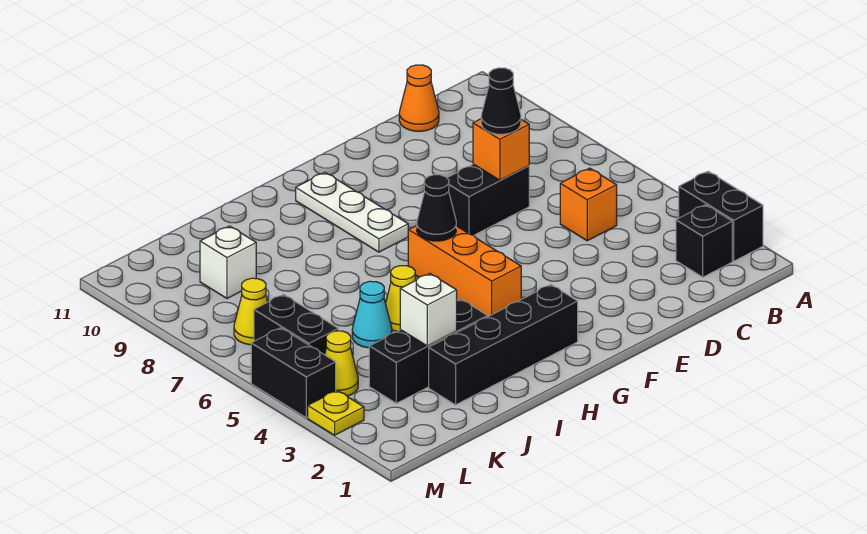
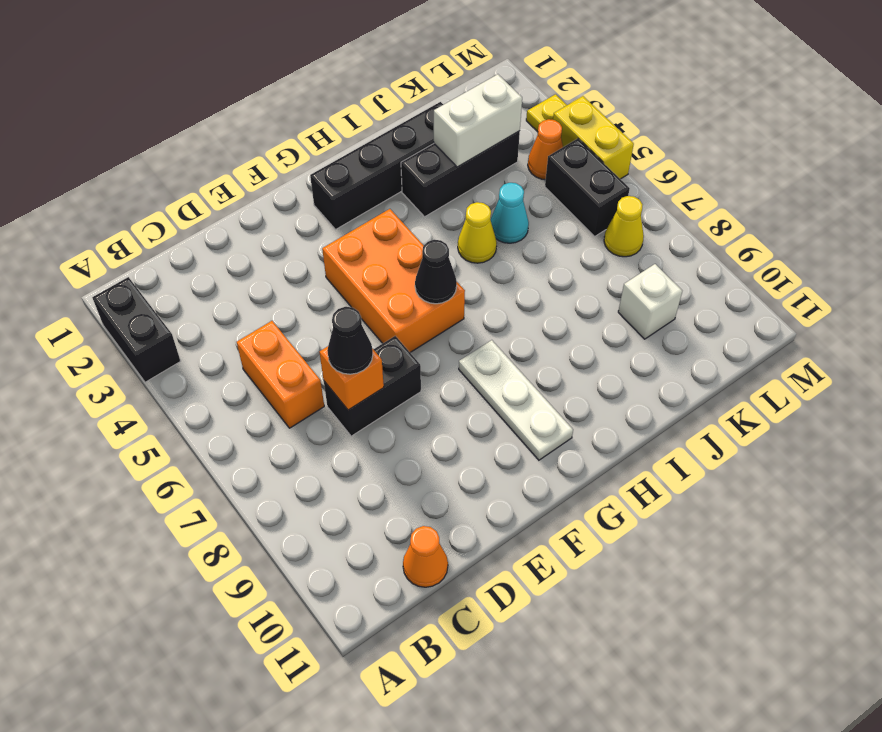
black 1x1 brick [676,205,732,277] -> none
orange 1x1 brick [560,168,617,241] -> orange 1x2 brick [237,321,324,428]
orange 1x3 brick [408,225,521,317] -> orange 2x3 brick [322,209,465,352]
white 1x1 brick [400,273,457,346] -> white 1x2 brick [434,74,522,167]
yellow 1x1 cone [325,331,358,396] -> orange 1x1 cone [528,119,563,180]
black 1x2 brick [251,328,336,418] -> yellow 1x2 brick [553,96,634,179]

